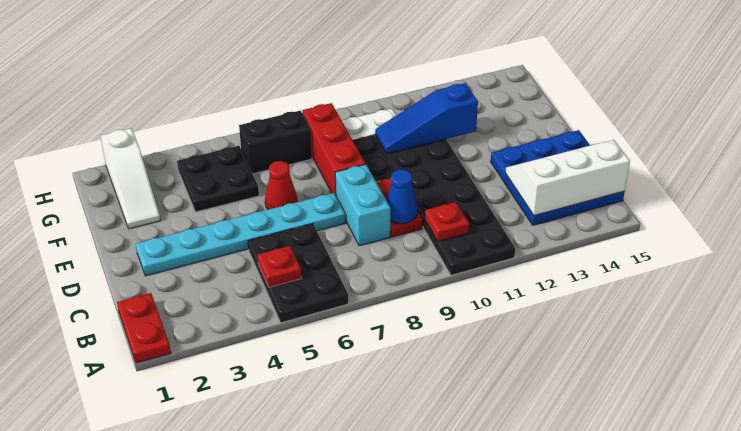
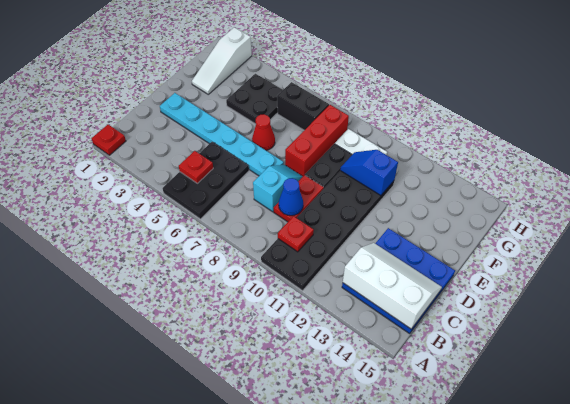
red 1x2 plate [117,293,171,363] -> red 1x1 plate [92,125,126,155]
cyan 1x2 brick [335,164,390,246] -> cyan 1x2 slope [253,165,303,212]
blue 1x3 slope [375,83,478,154] -> blue 1x2 slope [340,150,398,195]

